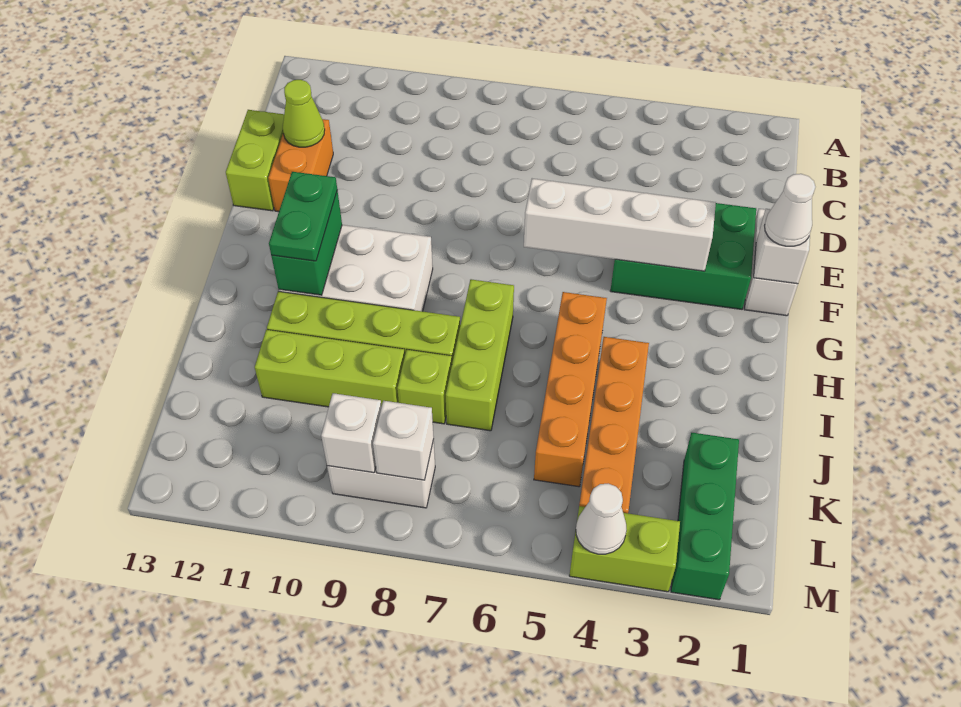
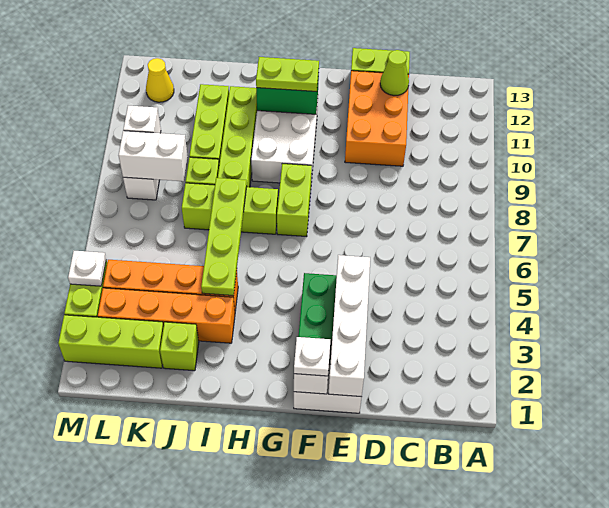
orange 1x2 brick [268,119,333,212] -> orange 2x3 brick [345,71,409,166]
white 1x1 cone [764,174,815,246] -> white 1x1 plate [294,337,330,376]
white 1x4 brick [524,179,716,271] -> white 1x4 brick moved to [329,255,370,397]
none -> lime 1x2 brick [277,164,312,237]
green 1x2 plate [269,172,337,261] -> lime 1x2 plate [256,57,319,92]
orange 1x4 brick [534,292,607,487] -> orange 1x4 brick moved to [98,288,235,343]
none -> lime 1x4 plate [201,178,247,296]
none -> lime 1x1 brick [160,322,199,371]
green 1x3 brick [671,433,739,600] -> lime 1x3 brick [58,315,164,368]
white 1x1 brick [373,401,434,480] -> white 1x2 brick [119,131,188,181]
none -> yellow 1x1 cone [146,58,174,102]
white 1x1 cone [576,484,627,554] -> white 1x1 plate [68,251,106,286]

